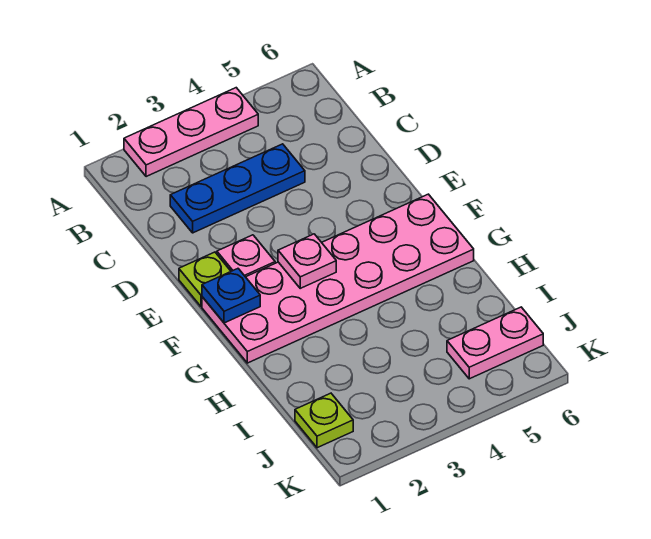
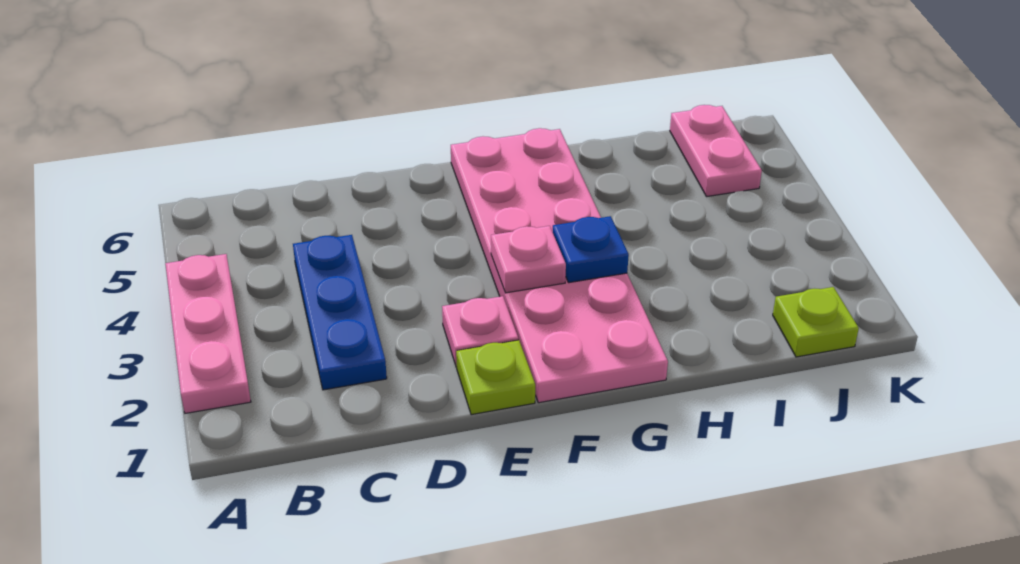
blue 1x1 plate [202,269,260,323] -> blue 1x1 plate moved to [553,216,629,283]

